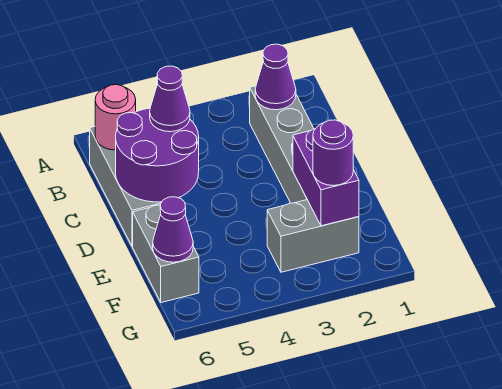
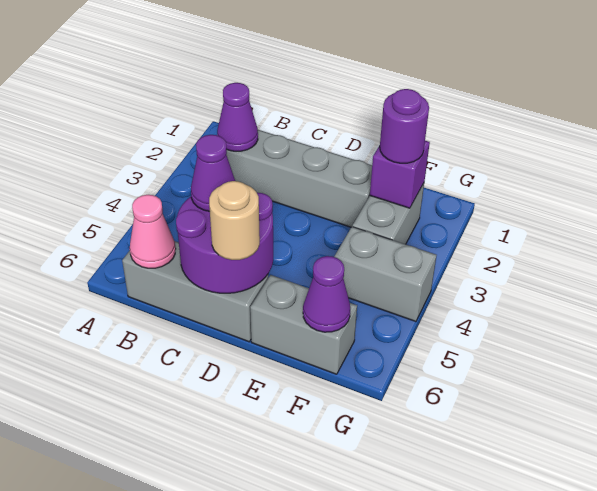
pink 1x1 round brick [95,85,136,150] -> pink 1x1 cone [130,195,176,268]
none -> tan 1x1 round brick [209,181,260,260]
purple 1x2 brick [293,129,359,226] -> purple 1x1 brick [370,141,430,208]
none -> grey 1x2 brick [334,227,437,322]

